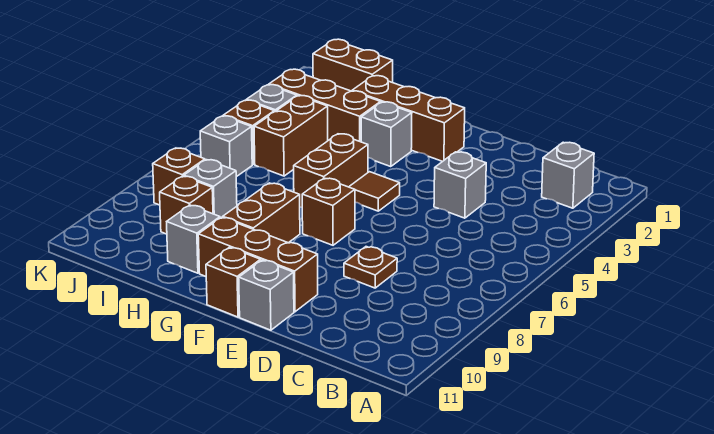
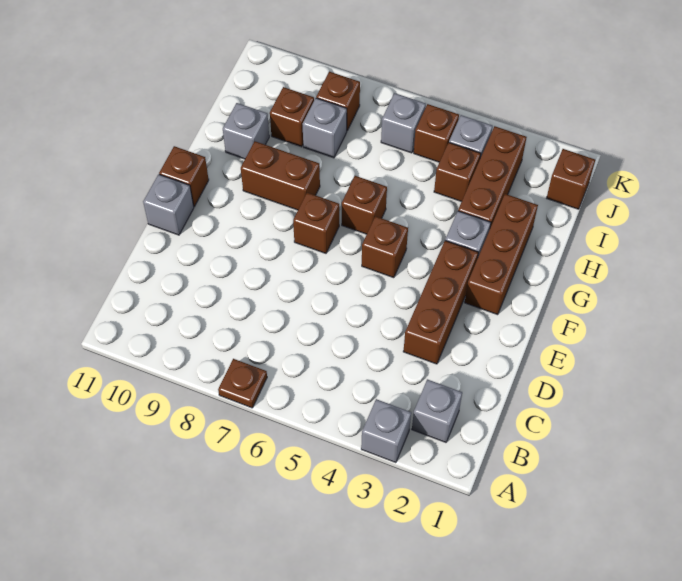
grey 1x1 brick [434,152,486,218] -> grey 1x1 brick moved to [361,399,411,463]
brown 1x1 plate [344,247,397,288] -> brown 1x1 plate moved to [218,359,267,408]
brown 1x3 brick [198,217,318,312] -> brown 1x3 brick moved to [403,241,478,364]
brown 1x1 tile [349,172,400,211] -> brown 1x1 brick [362,216,408,278]
brown 1x2 brick [294,134,368,207] -> brown 1x1 brick [342,176,387,234]
brown 1x2 brick [313,39,393,91] -> brown 1x1 brick [547,149,595,209]
brown 1x2 brick [254,96,328,176] -> brown 1x1 brick [434,143,481,202]

